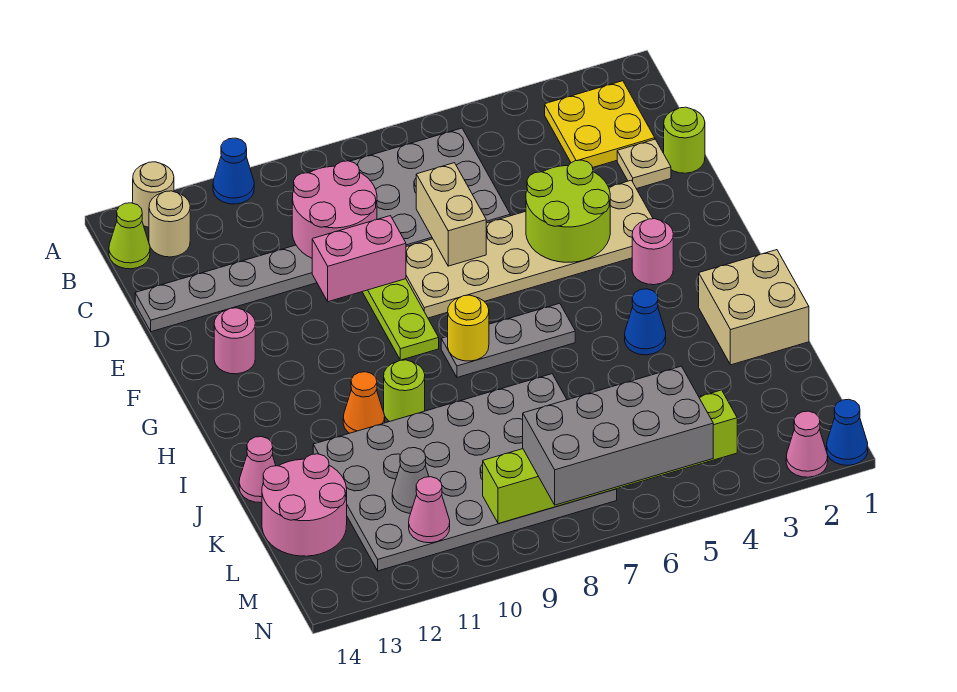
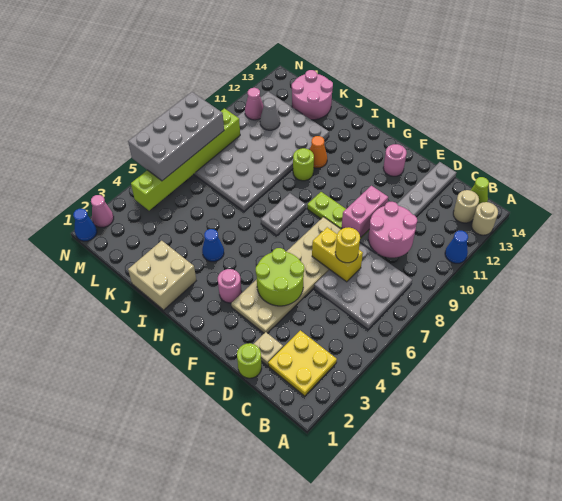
tan 1x2 brick [416,163,486,266] -> yellow 1x2 brick [312,227,363,282]
grey 1x3 plate [441,303,575,377] -> grey 1x2 plate [261,193,306,235]
yellow 1x1 round brick [448,295,489,361] -> yellow 1x1 round brick moved to [335,227,360,263]
pink 1x1 cone [239,437,276,503] -> none

